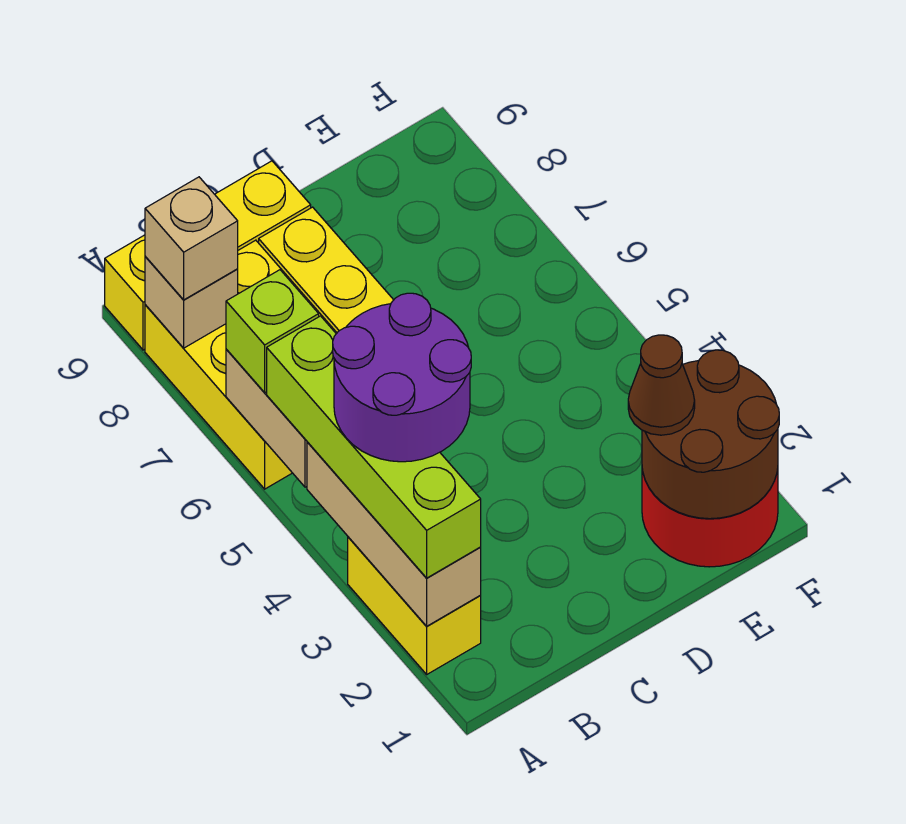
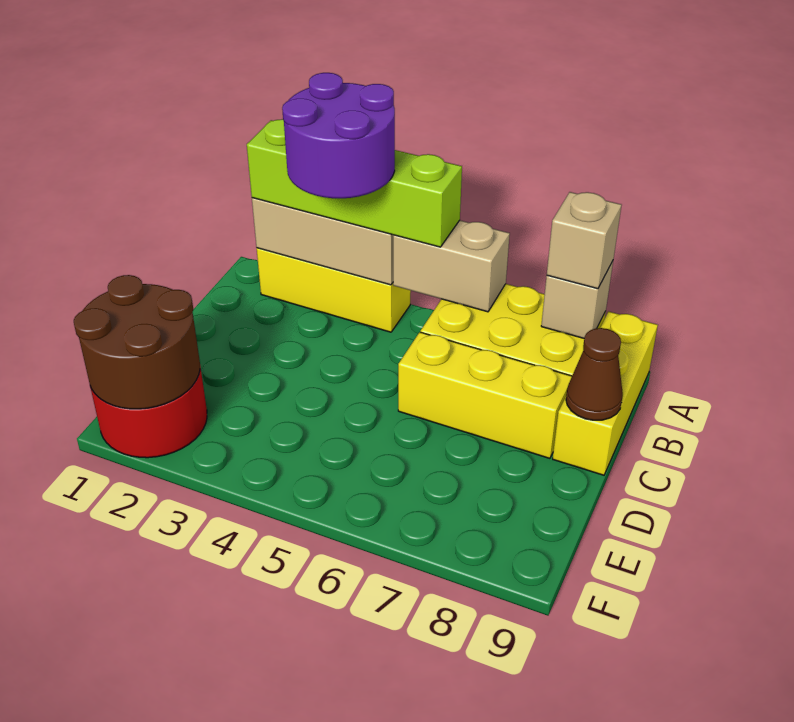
yellow 1x2 brick [348,537,481,674] -> yellow 1x3 brick [257,248,411,332]
lime 1x1 brick [226,270,319,393] -> none
brown 1x1 cone [628,335,695,435] -> brown 1x1 cone moved to [566,328,623,420]

